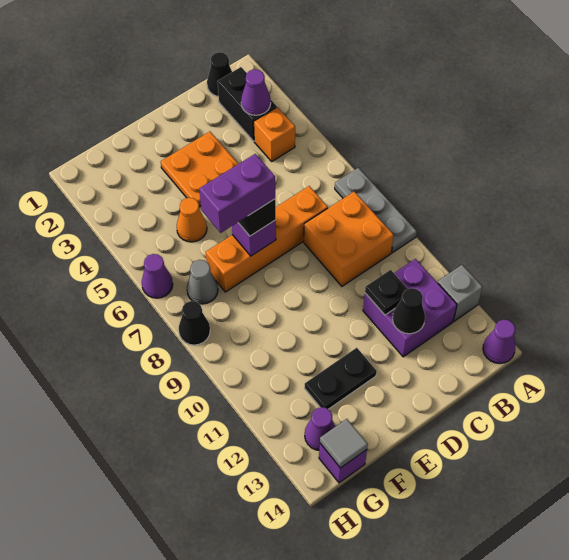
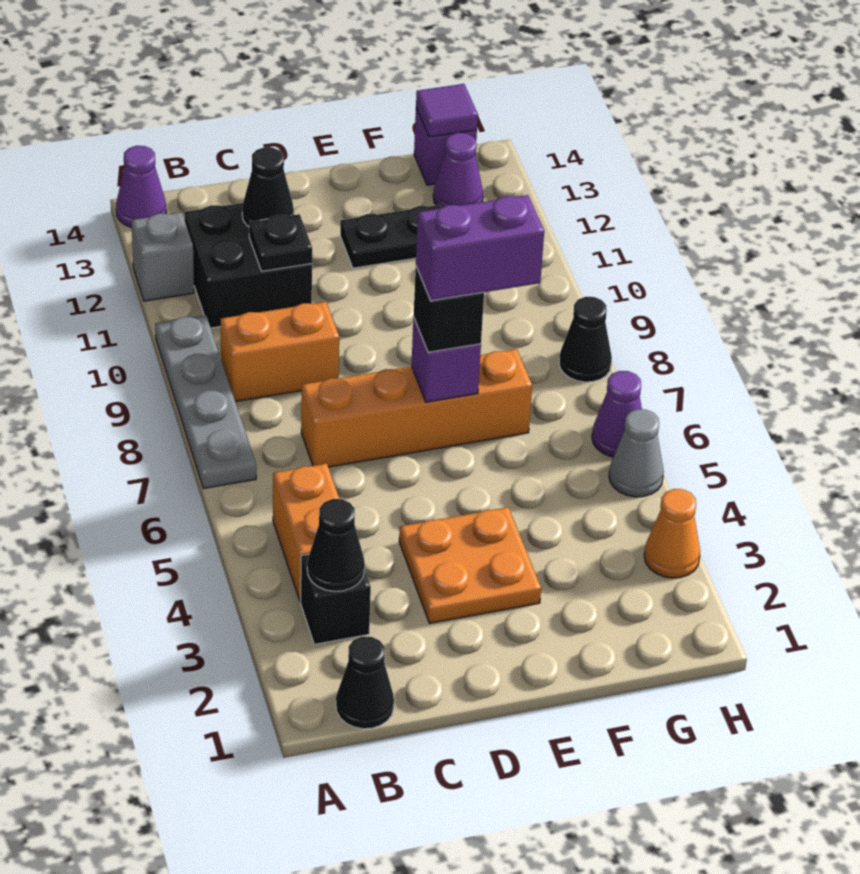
grey 1x3 plate [335,168,417,253] -> grey 1x4 plate [155,315,256,488]
black 1x2 brick [217,67,277,141] -> black 1x1 brick [301,554,371,644]
purple 1x1 cone [241,69,271,115] -> black 1x1 cone [307,499,365,591]
orange 1x1 brick [254,107,295,161] -> orange 1x2 brick [273,464,339,602]
orange 2x2 brick [304,192,394,286] -> orange 1x2 brick [221,302,339,402]
purple 2x2 brick [363,259,457,357] -> black 2x2 brick [184,203,312,328]
orange 1x1 cone [177,198,207,242] -> orange 1x1 cone moved to [644,489,700,578]
grey 1x1 cone [187,260,218,304] -> grey 1x1 cone moved to [609,409,664,497]
grey 1x1 tile [320,419,368,468] -> purple 1x1 tile [416,84,478,137]

